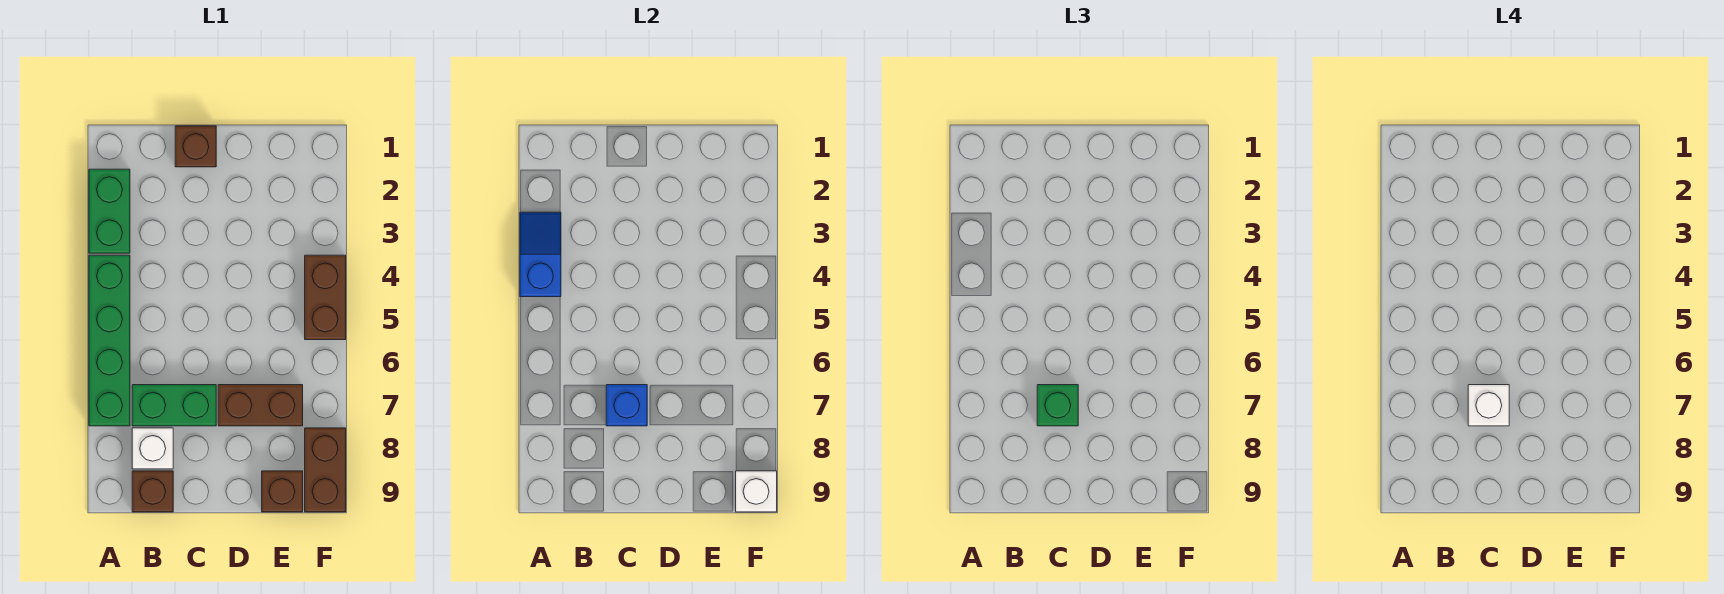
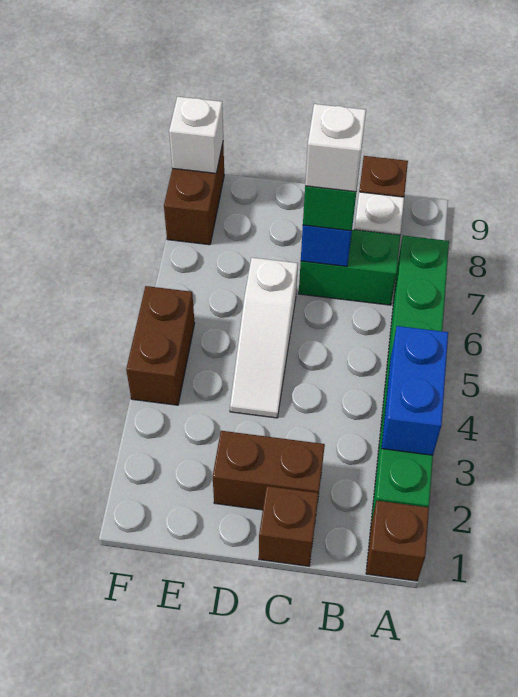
blue 1x2 slope [520,212,561,297] -> blue 1x2 brick [382,326,448,455]
none -> white 1x3 slope [230,258,298,418]
brown 1x2 brick [218,385,303,426] -> brown 1x2 brick moved to [213,431,325,510]
brown 1x1 brick [262,471,303,512] -> brown 1x1 brick moved to [366,501,429,581]

